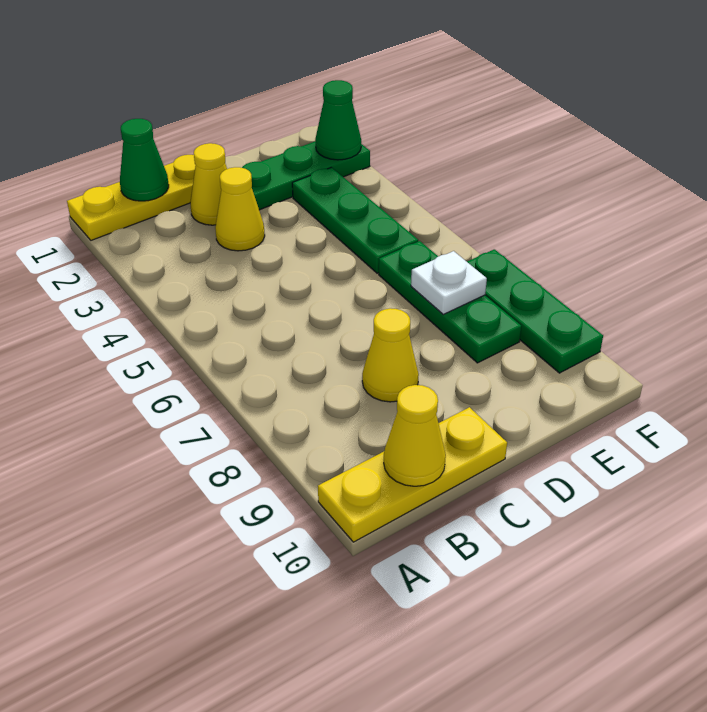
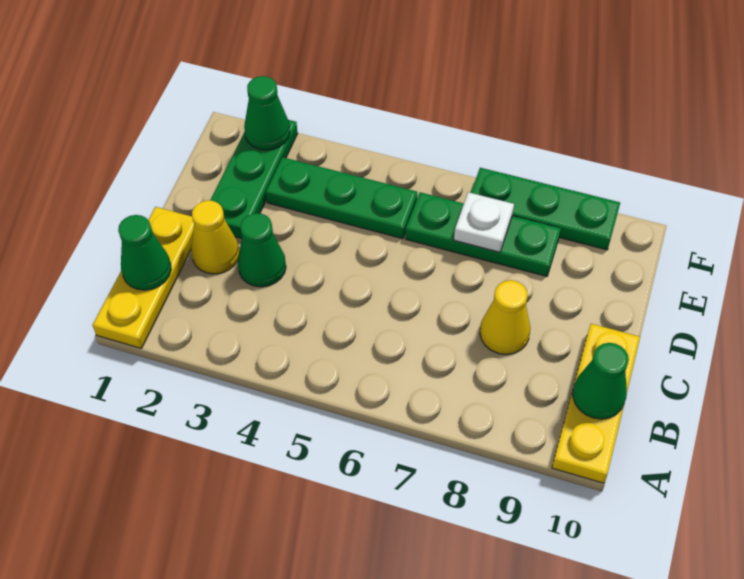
yellow 1x1 cone [384,385,446,486] -> green 1x1 cone [573,343,629,419]
yellow 1x1 cone [215,167,265,251] -> green 1x1 cone [238,213,286,287]

